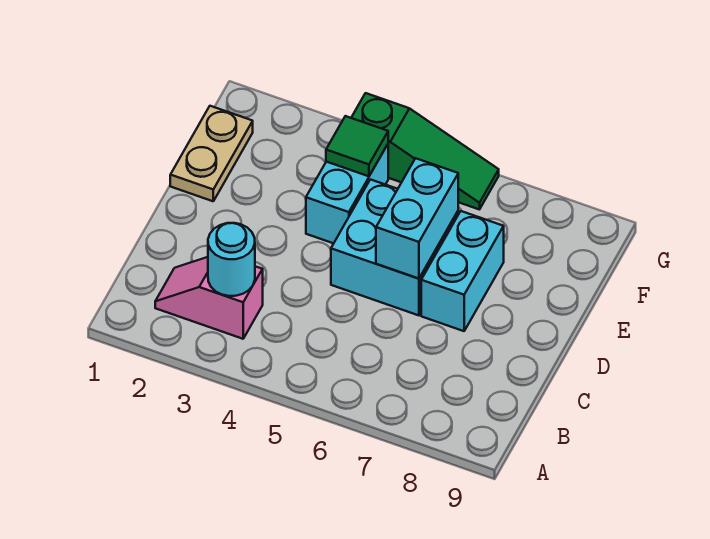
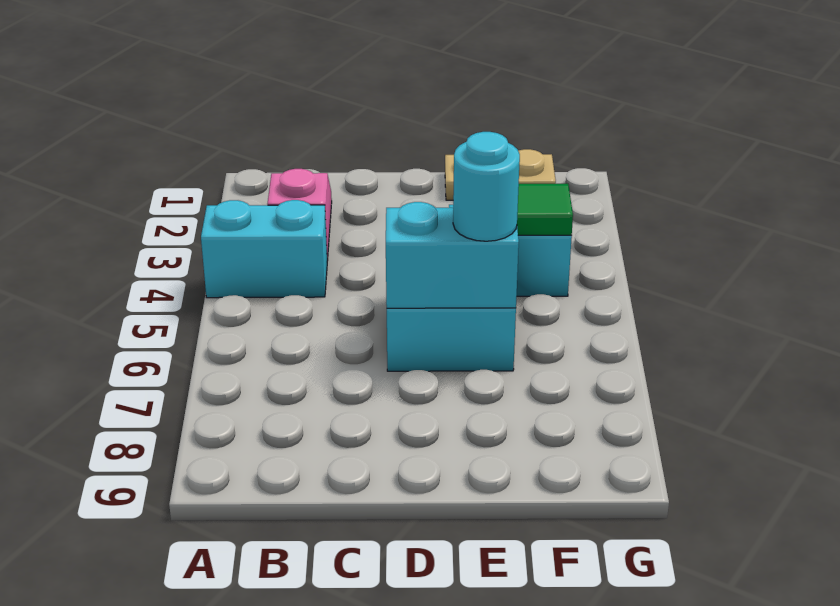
cyan 1x1 round brick [208,223,255,296] -> cyan 1x1 round brick moved to [453,132,520,241]
cyan 1x2 brick [421,211,504,331] -> cyan 1x2 brick moved to [201,200,327,298]
green 1x3 slope [351,93,499,210] -> none

